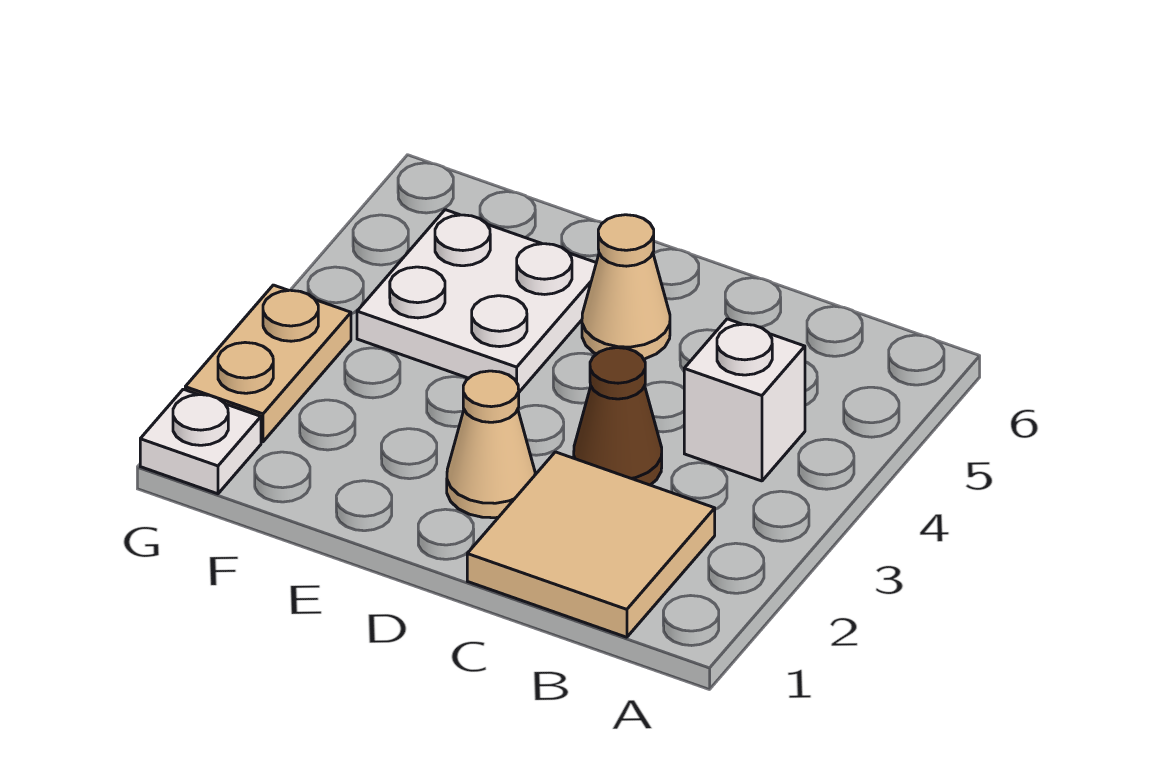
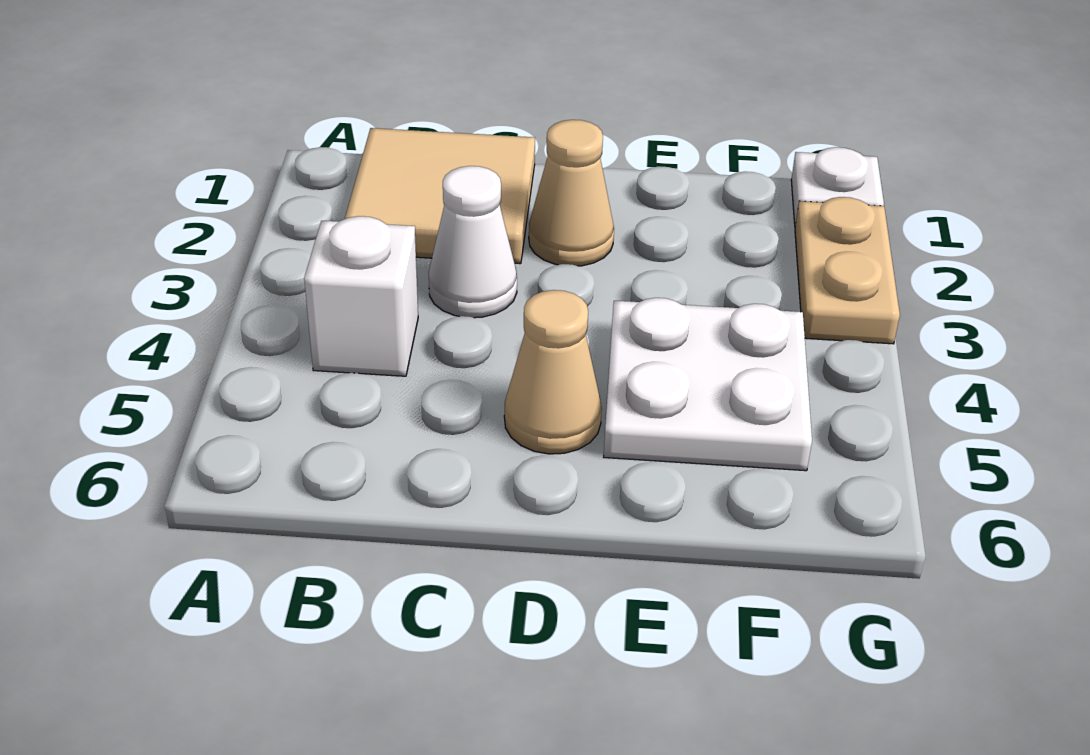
brown 1x1 cone [574,348,662,485] -> white 1x1 cone [429,166,517,318]

